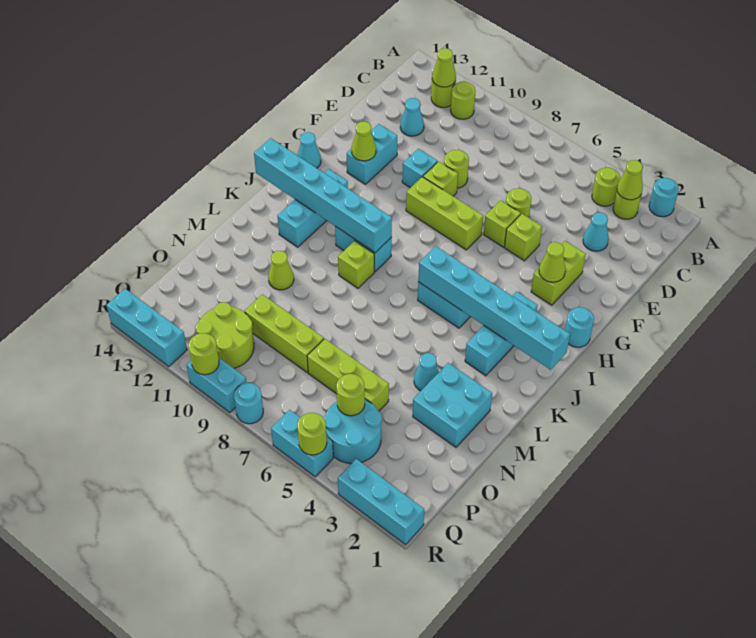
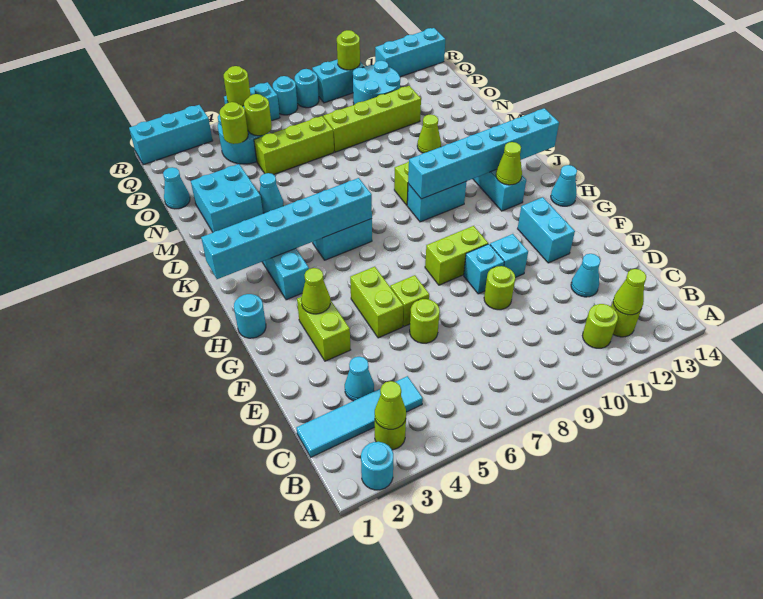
lime 1x1 round brick [592,168,620,206] -> lime 1x1 round brick moved to [220,102,248,144]
none -> cyan 1x4 tile [296,376,423,457]
lime 1x1 brick [504,214,542,261] -> lime 1x2 brick [350,267,403,338]
lime 1x1 brick [423,161,458,196] -> cyan 1x1 brick [464,244,504,294]
lime 1x3 brick [406,177,483,250] -> lime 1x2 brick [425,226,488,285]
lime 1x1 cone [352,122,376,161] -> lime 1x1 cone moved to [496,142,522,185]
none -> cyan 1x1 cone [163,167,190,209]
lime 1x3 brick [244,294,324,372] -> lime 1x4 brick [323,86,421,152]
lime 2x2 round brick [196,302,254,368] -> cyan 2x2 round brick [353,60,400,105]
none -> cyan 1x1 round brick [273,76,298,115]

